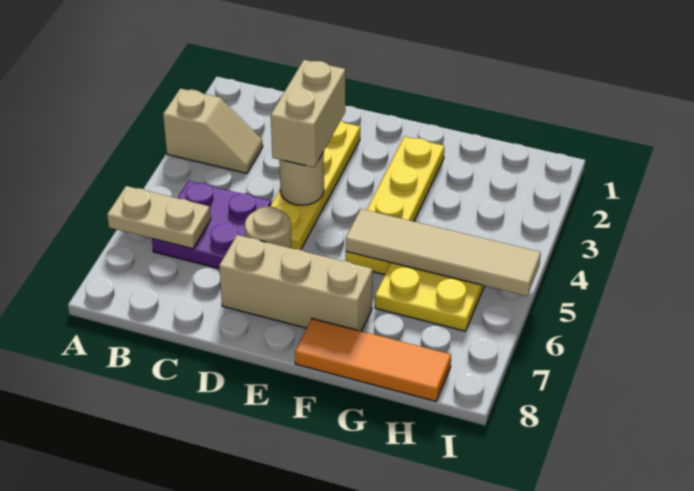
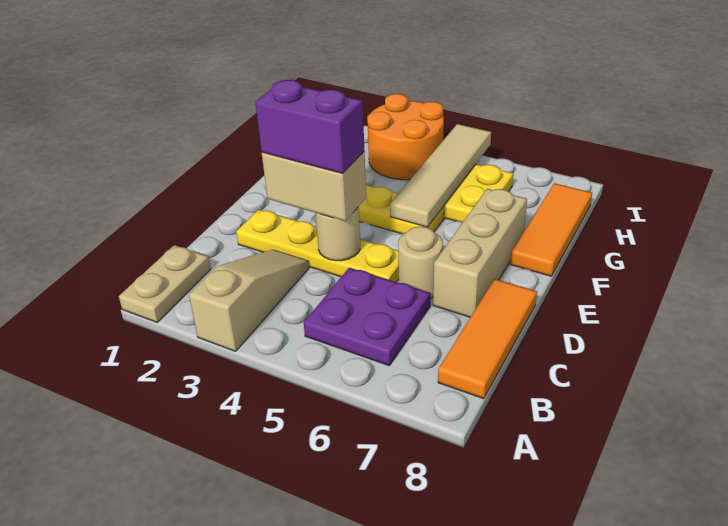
tan 1x2 slope [163,88,263,173] -> tan 1x3 slope [189,250,309,351]
tan 1x2 plate [107,186,211,249] -> tan 1x2 plate moved to [119,245,211,322]
none -> orange 1x3 tile [438,279,537,399]
none -> purple 1x2 brick [255,80,364,173]
none -> orange 2x2 round brick [367,94,444,180]

